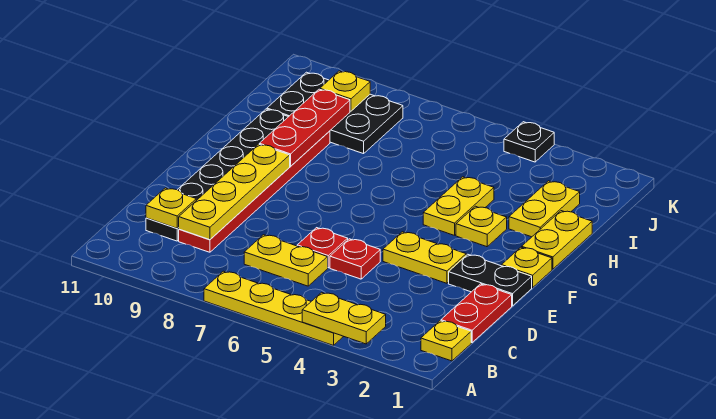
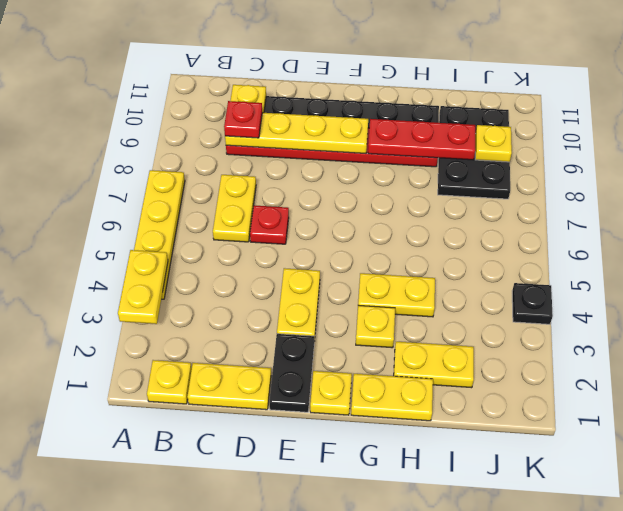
red 1x2 plate [441,284,512,343] -> yellow 1x2 plate [187,363,271,410]
red 1x1 plate [330,239,380,279] -> red 1x1 plate moved to [224,101,263,138]

